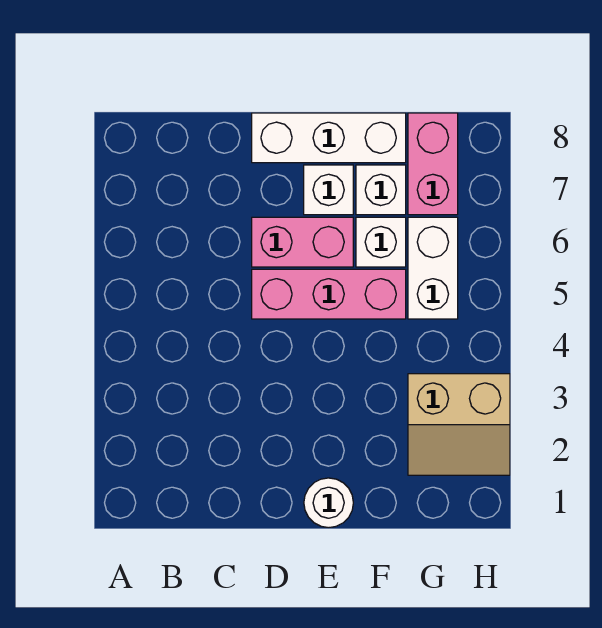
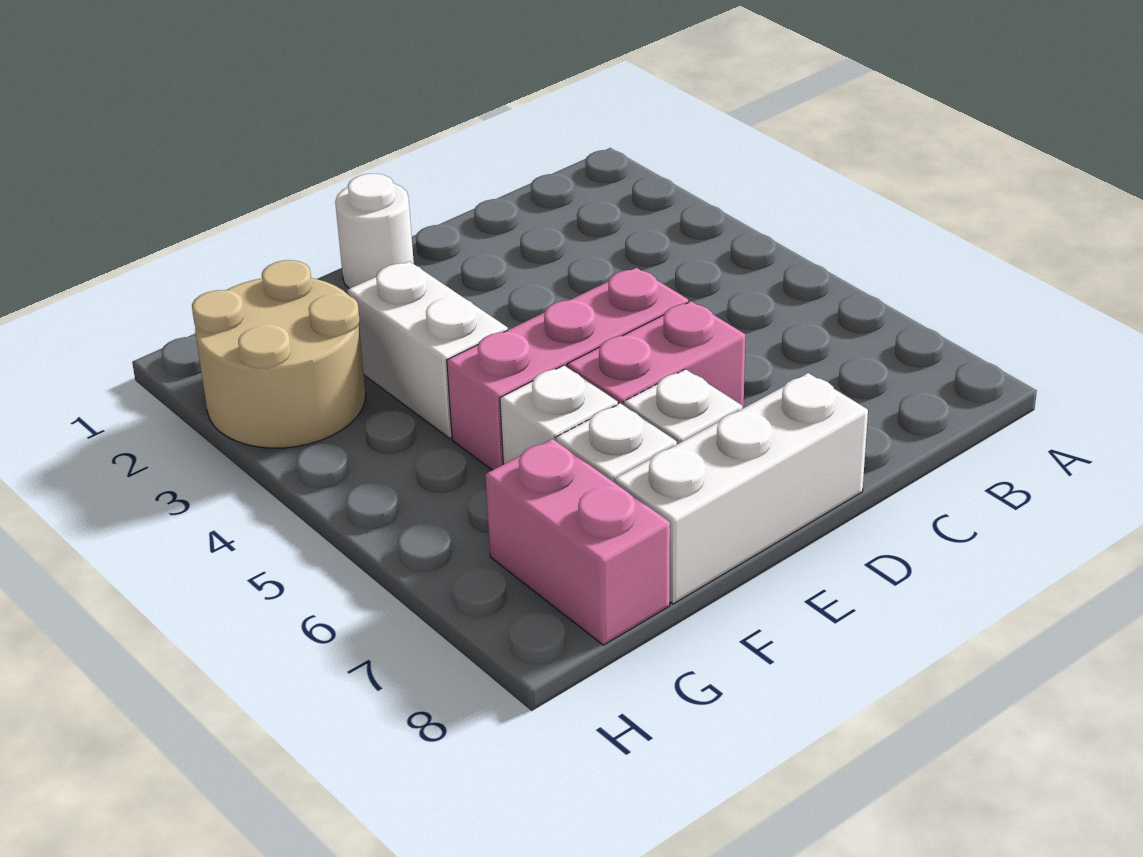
tan 2x2 slope [408,374,510,475] -> tan 2x2 round brick [192,260,366,448]
white 1x2 brick [408,217,458,319] -> white 1x2 brick moved to [347,261,508,439]

